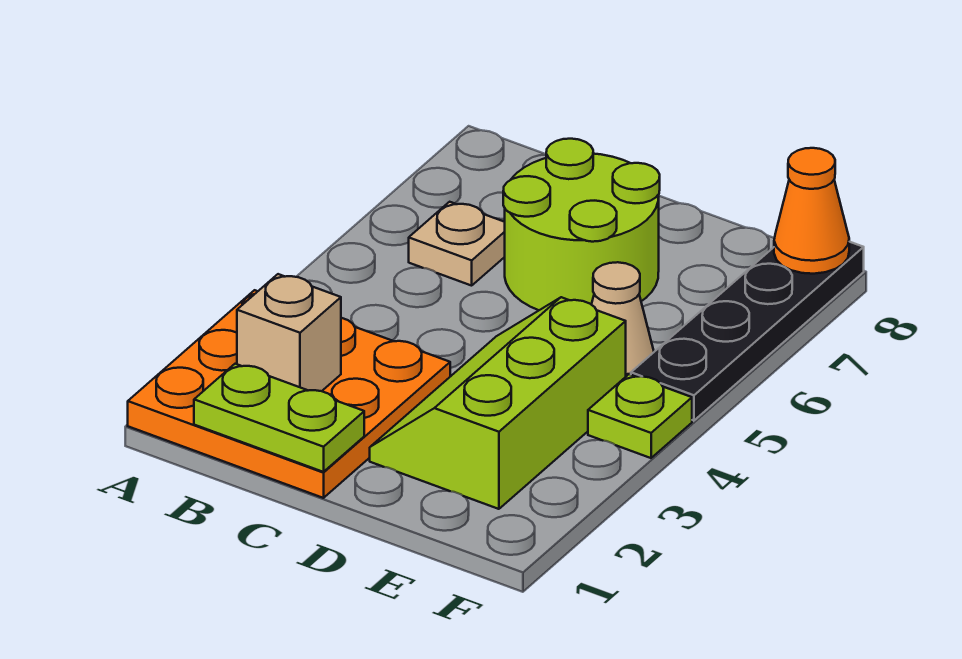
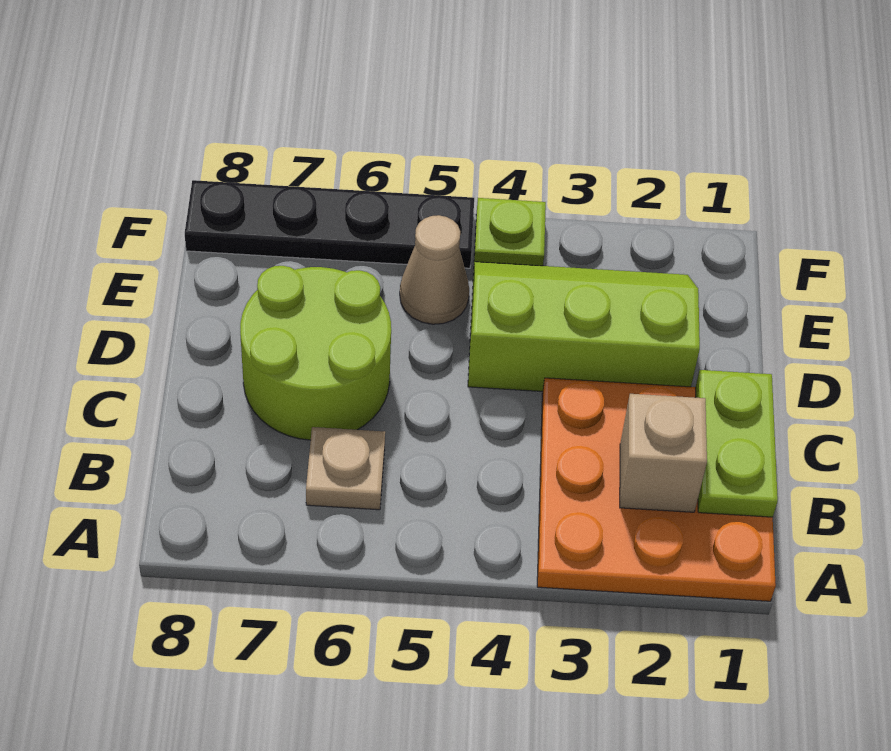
lime 2x3 slope [370,297,626,509] -> lime 2x3 slope turned to [468,262,700,391]
orange 1x1 cone [774,148,849,274] -> none

